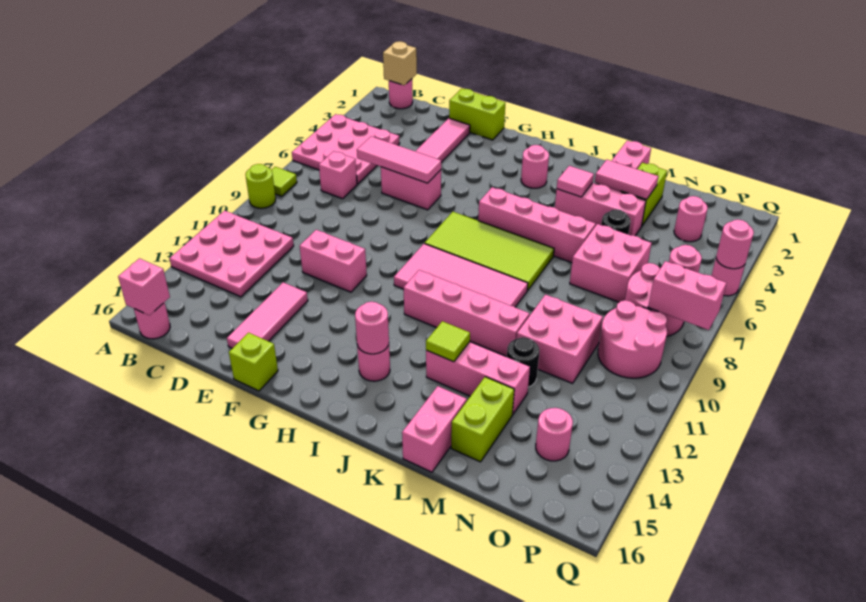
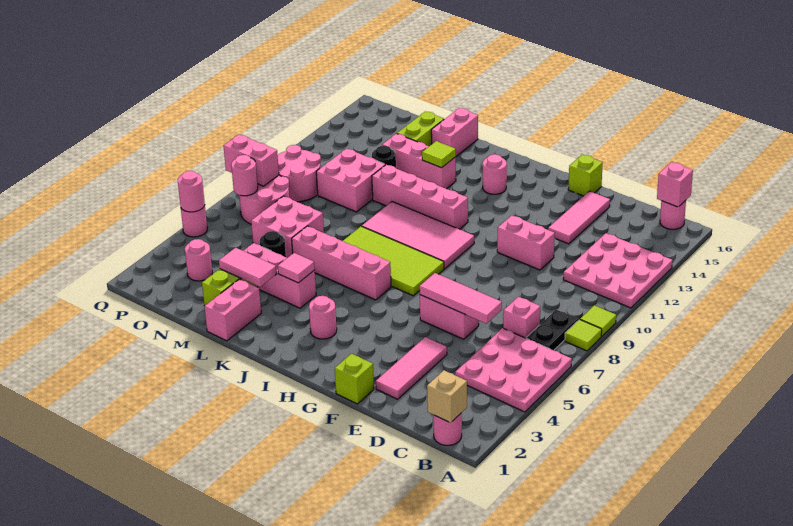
lime 1x1 round brick [245,164,276,208] -> lime 1x1 tile [580,305,616,336]
none -> black 1x2 plate [526,310,578,350]
lime 1x2 brick [449,89,505,140] -> lime 1x1 brick [335,354,374,404]
pink 1x1 round brick [355,302,389,354] -> none
pink 1x1 round brick [536,408,573,461] -> none

